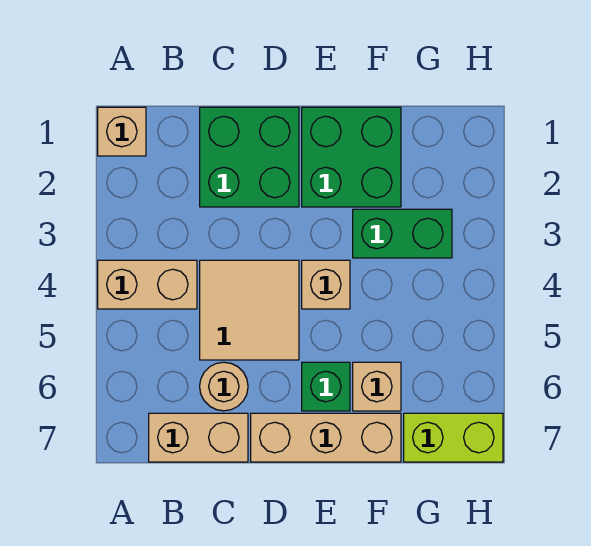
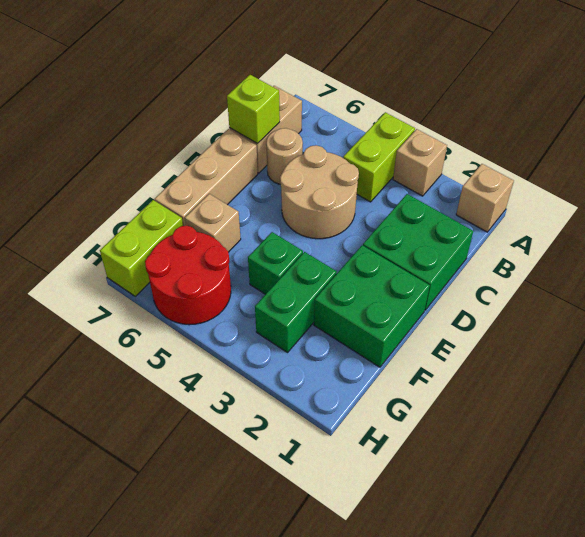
tan 1x2 brick [98,260,197,309] -> lime 1x2 brick [343,112,415,202]
tan 2x2 tile [200,260,299,360] -> tan 2x2 round brick [280,145,359,239]
none -> lime 1x1 brick [227,75,280,144]
tan 1x1 brick [302,260,350,309] -> tan 1x1 brick moved to [393,129,447,196]
green 1x1 brick [302,362,350,411] -> green 1x1 brick moved to [248,232,303,294]
none -> red 2x2 round brick [145,226,231,325]

